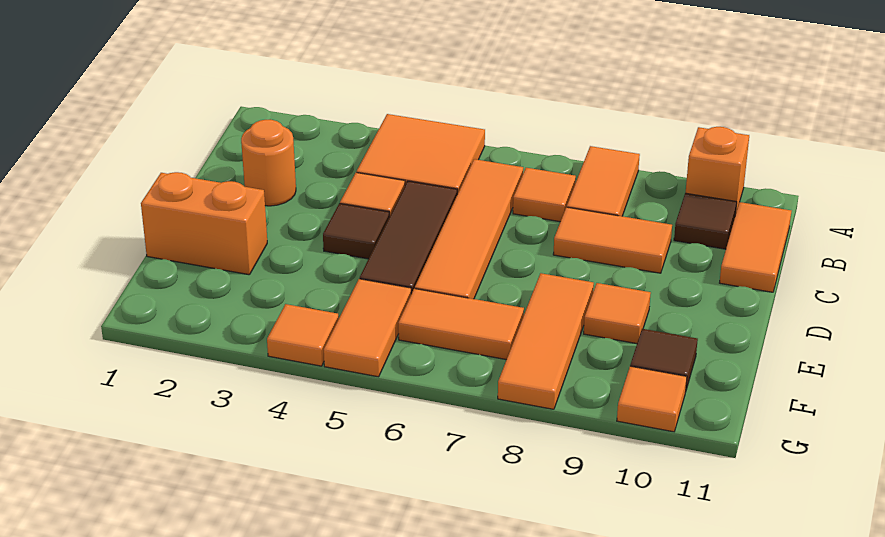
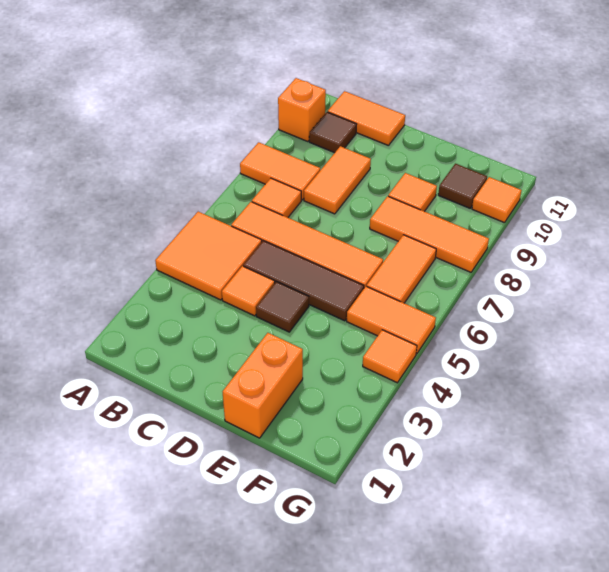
orange 1x1 round brick [241,120,296,206] -> none

